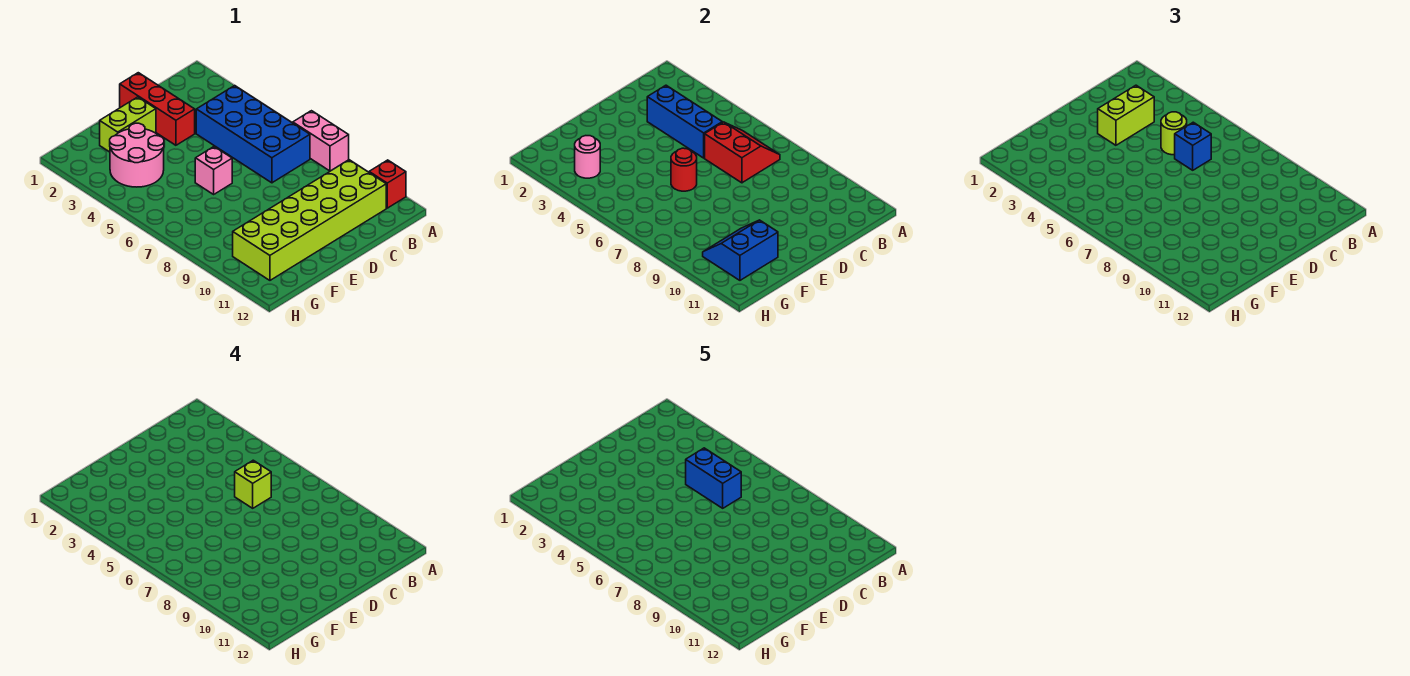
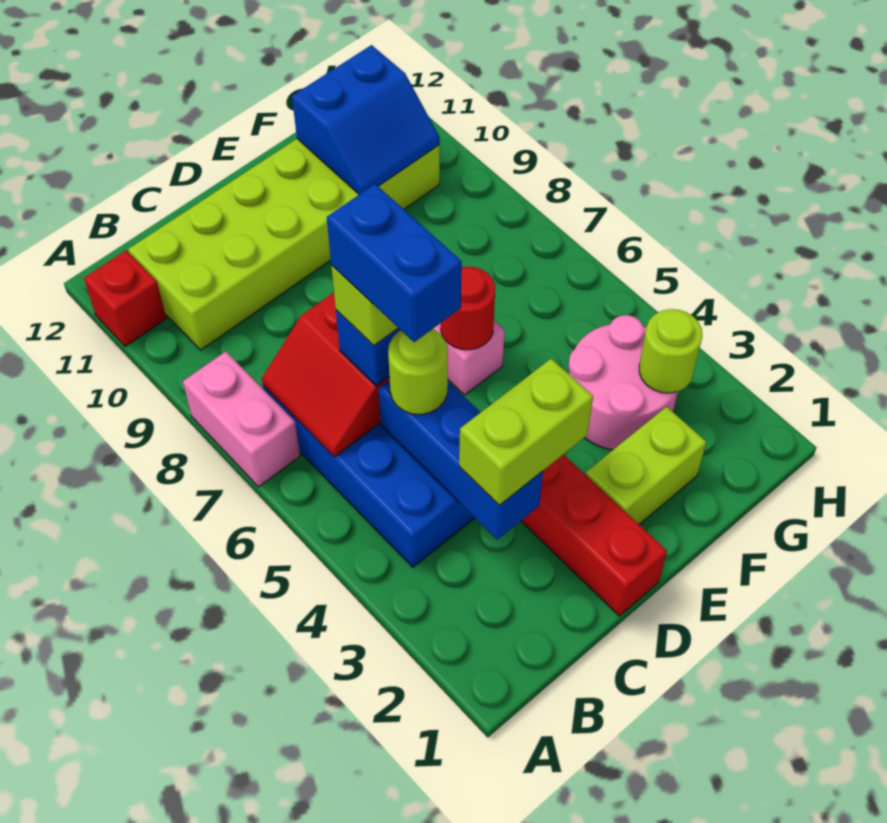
pink 1x1 round brick [575,136,600,178] -> lime 1x1 round brick [639,309,702,393]

